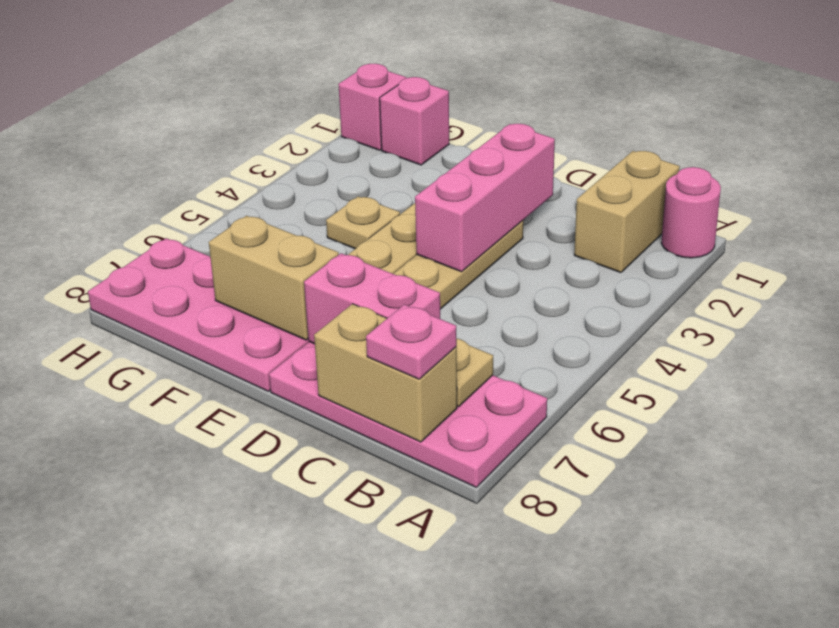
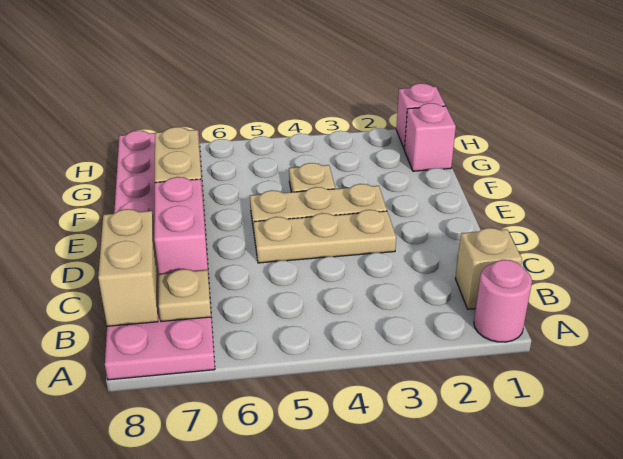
tan 1x2 brick [574,151,680,273] -> tan 1x1 brick [455,228,522,309]
pink 1x1 plate [366,304,457,379] -> none
pink 1x3 brick [415,124,555,272] -> none

